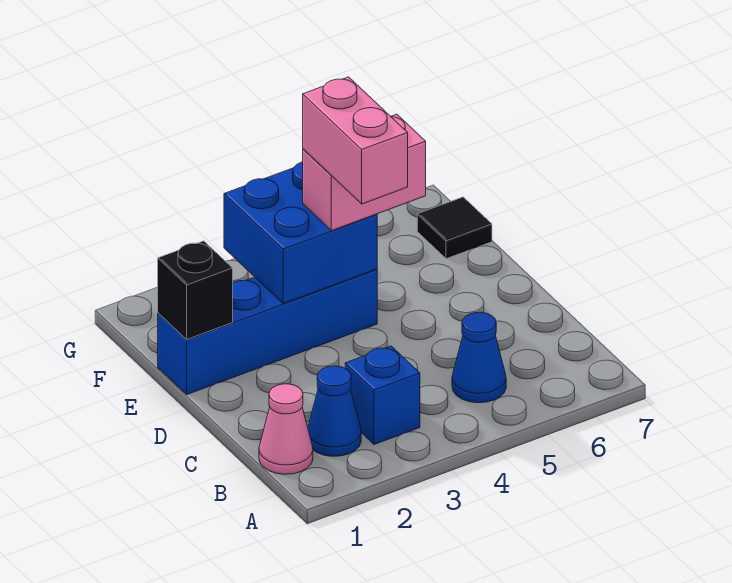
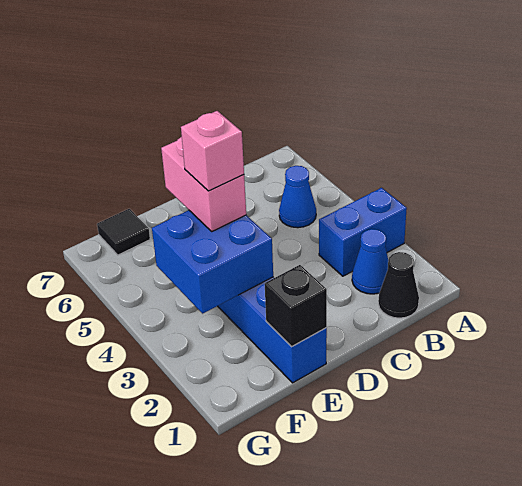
pink 1x1 cone [259,384,313,474] -> black 1x1 cone [378,252,419,318]
blue 1x1 brick [345,346,420,444] -> blue 1x2 brick [319,188,407,276]
pink 1x2 brick [303,77,408,204] -> pink 1x1 brick [181,111,244,191]

